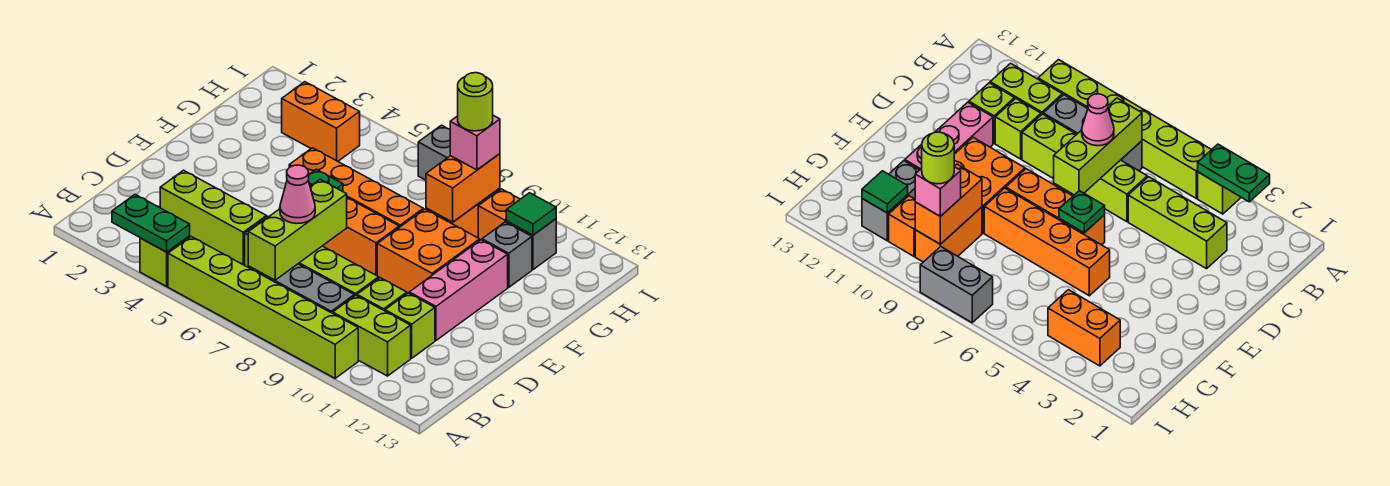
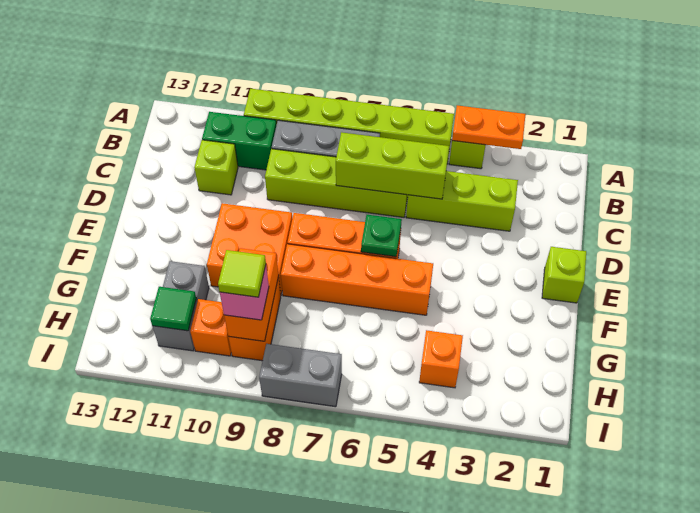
green 1x2 plate [112,195,190,252] -> orange 1x2 plate [452,105,526,149]
lime 1x3 brick [248,180,347,280] -> lime 1x3 brick turned to [336,132,449,199]
lime 1x2 brick [333,295,411,376] -> green 1x2 brick [202,112,276,170]
pink 1x1 cone [280,165,315,224] -> none
lime 1x1 brick [357,278,407,311] -> lime 1x1 brick moved to [542,247,586,303]
pink 1x3 brick [409,240,508,340] -> none
orange 1x2 brick [282,82,360,161] -> orange 1x1 brick [419,330,463,388]
lime 1x1 round brick [458,73,493,131] -> lime 1x1 tile [218,250,266,297]

